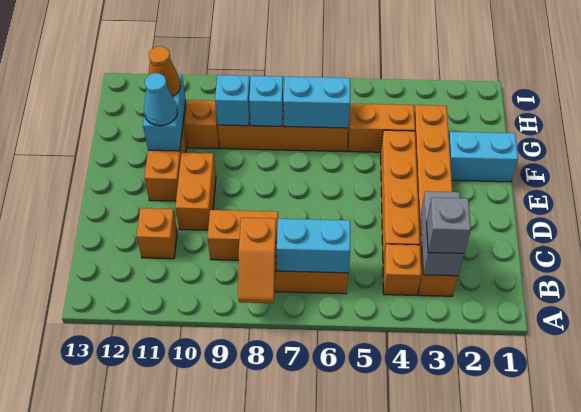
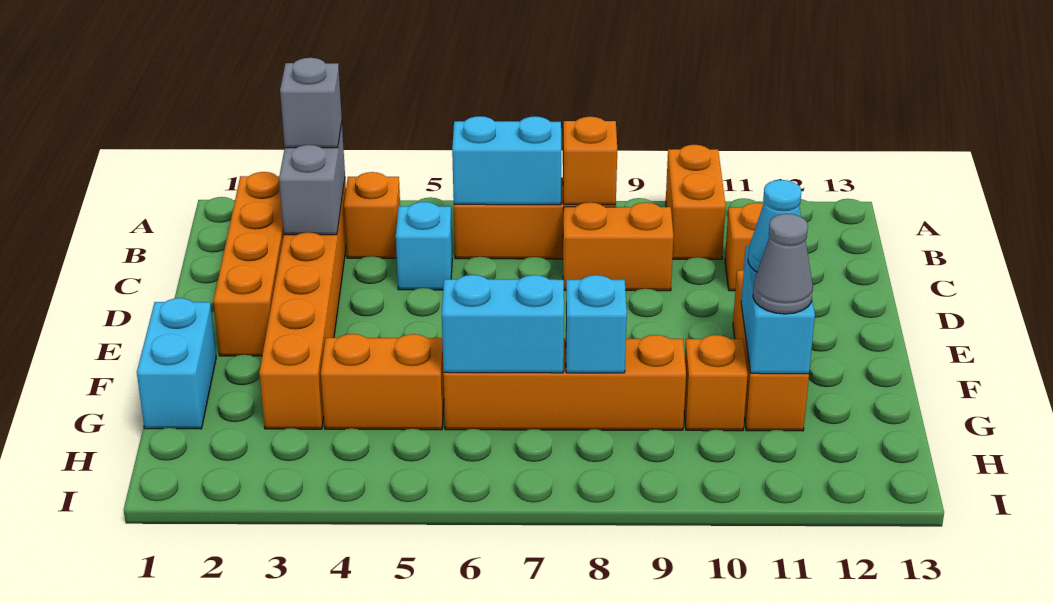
orange 1x4 brick [381,130,420,261] -> orange 1x4 brick moved to [214,172,284,356]
orange 1x2 brick [175,153,216,230] -> orange 1x2 brick moved to [666,145,726,259]
cyan 1x2 brick [449,132,518,182] -> cyan 1x2 brick turned to [137,298,216,429]
cyan 1x1 brick [215,75,250,126] -> cyan 1x1 brick moved to [396,202,452,290]
orange 1x1 cone [148,46,181,96] -> grey 1x1 cone [753,214,813,314]

